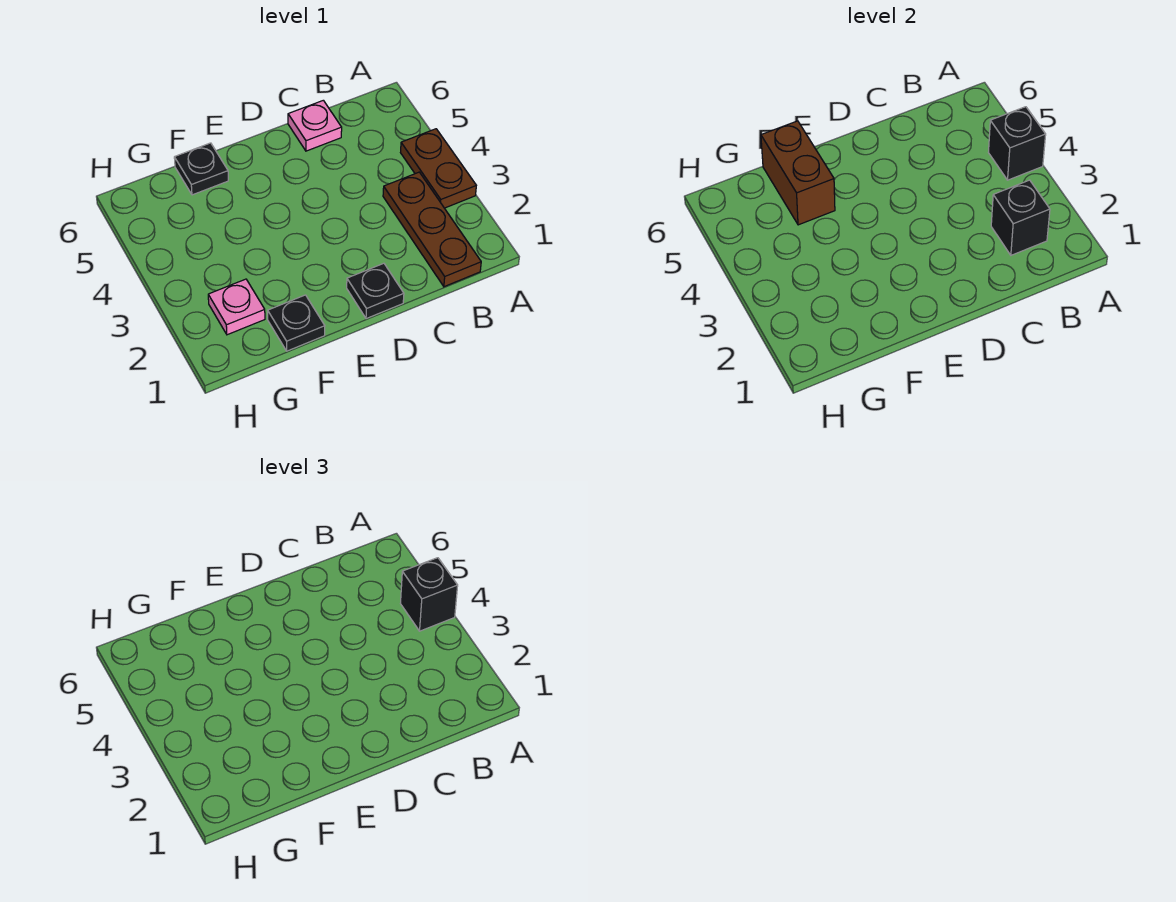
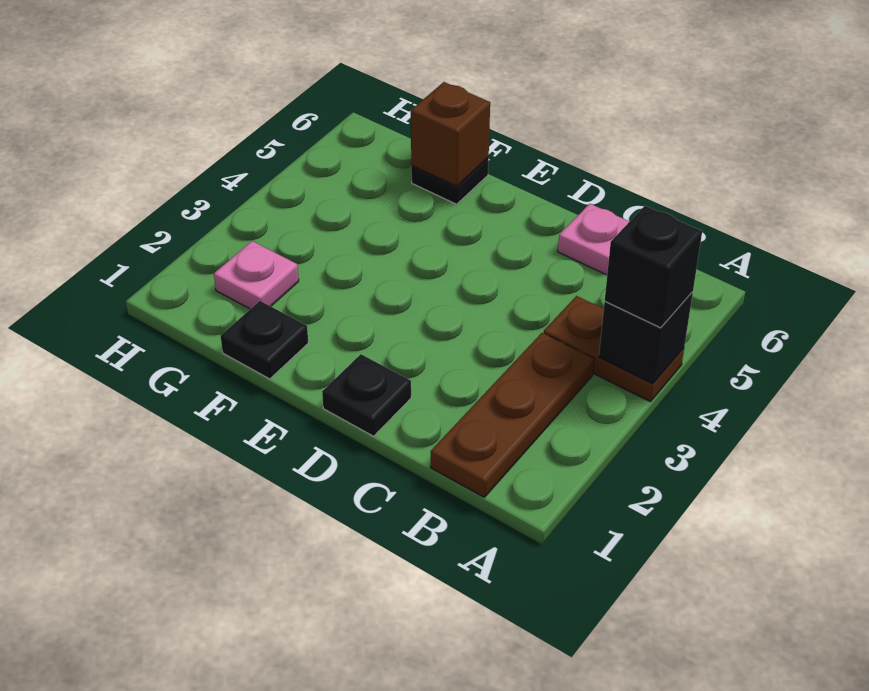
brown 1x2 plate [401,129,476,208] -> brown 1x2 plate turned to [544,296,684,401]
black 1x1 brick [991,180,1050,255] -> none
brown 1x2 brick [761,121,835,225] -> brown 1x1 brick [411,82,490,186]

